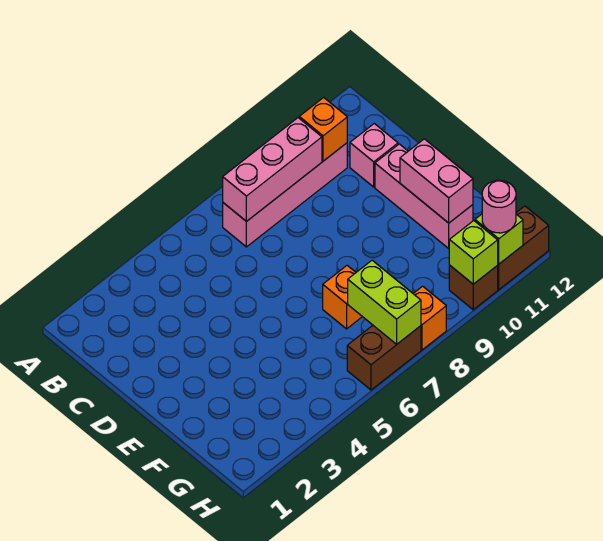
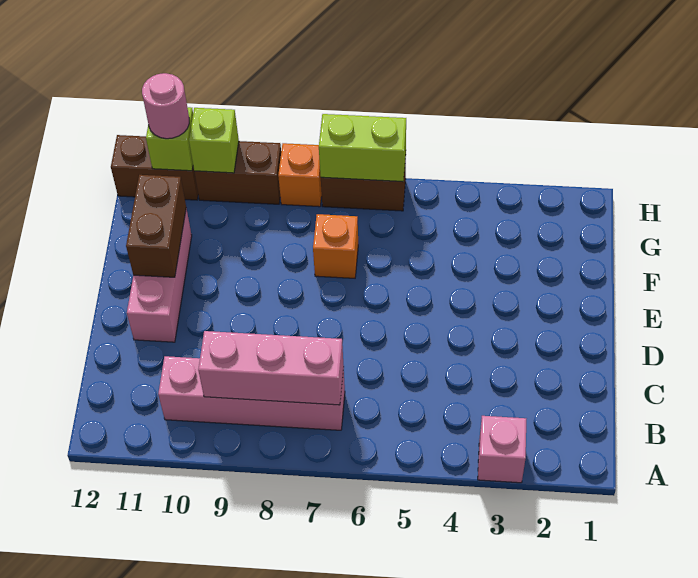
orange 1x1 brick [299,97,347,161] -> none
pink 1x1 brick [350,124,398,187] -> pink 1x1 brick moved to [478,416,526,483]
pink 1x2 brick [400,139,473,223] -> brown 1x2 brick [126,175,186,277]
lime 1x2 brick [348,260,421,344] -> lime 1x2 brick turned to [319,114,406,182]
brown 1x1 brick [449,265,498,310] -> brown 1x2 brick [194,141,281,204]

